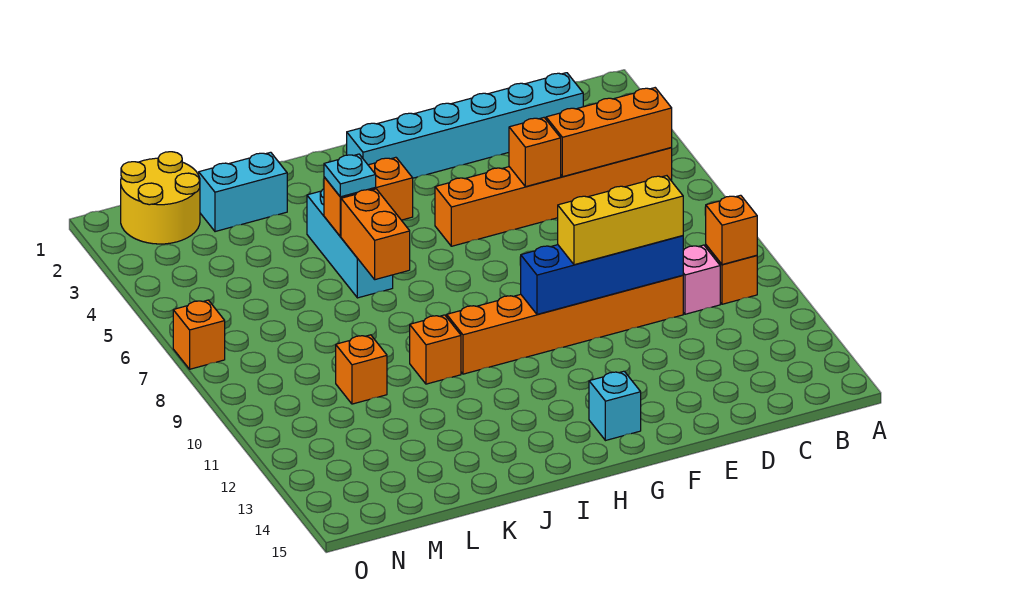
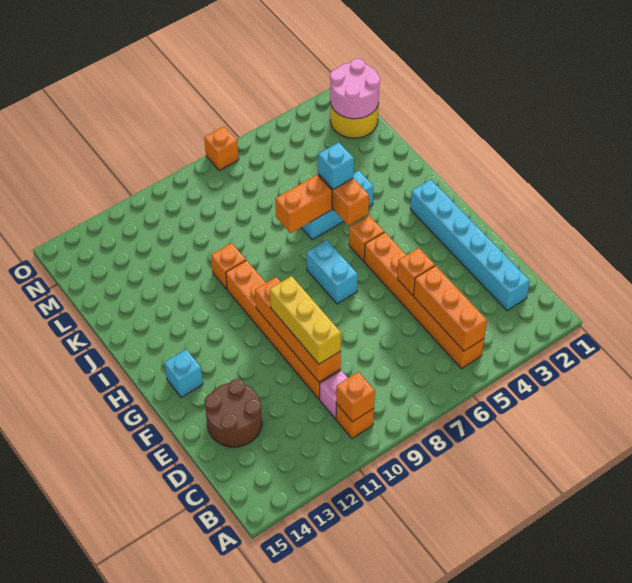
blue 1x4 brick [521,236,683,315] -> orange 1x4 brick [255,277,341,382]
none -> brown 2x2 round brick [205,379,262,447]
cyan 1x1 plate [324,154,376,197] -> cyan 1x1 brick [318,142,354,189]
cyan 1x2 brick [199,152,287,232] -> cyan 1x2 brick moved to [307,240,358,304]
orange 1x1 brick [336,335,387,404] -> orange 1x1 brick moved to [349,216,384,261]
none -> pink 2x2 round brick [330,58,380,119]

